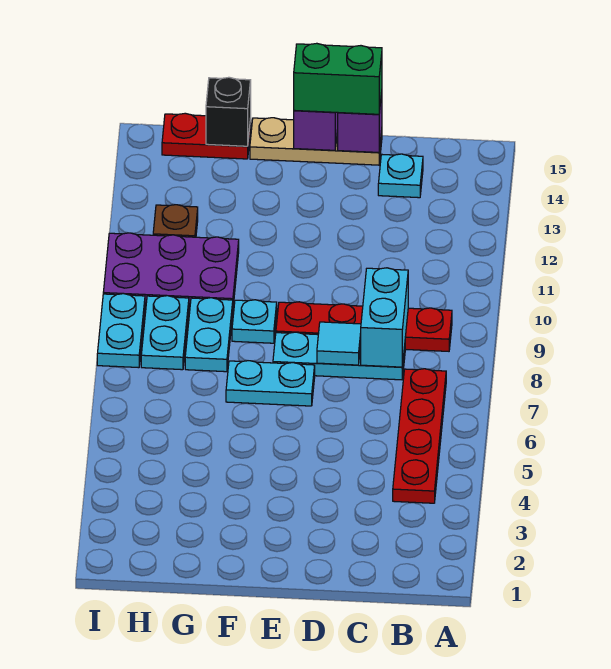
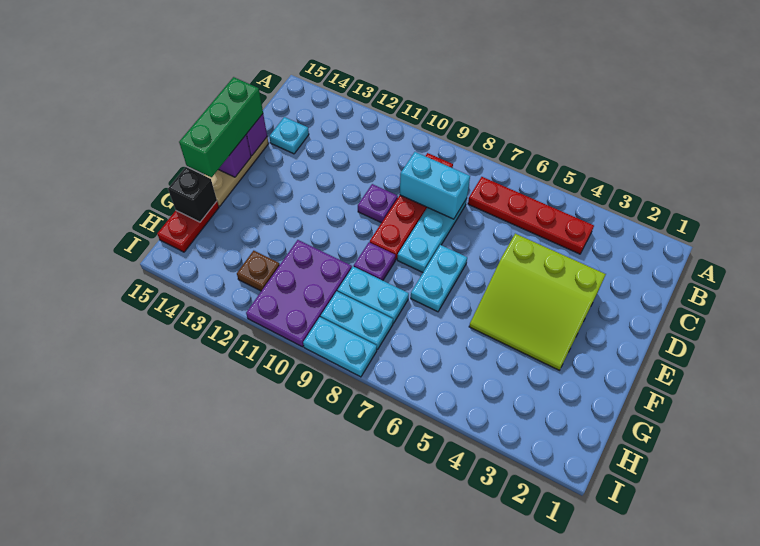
none -> lime 3x3 slope [469,234,606,370]
cyan 1x1 tile [317,322,361,365] -> none
none -> purple 1x1 plate [358,184,398,223]
green 1x2 brick [294,43,382,114] -> green 1x3 brick [179,77,263,177]
cyan 1x1 plate [232,300,277,343] -> purple 1x1 plate [354,242,395,280]

